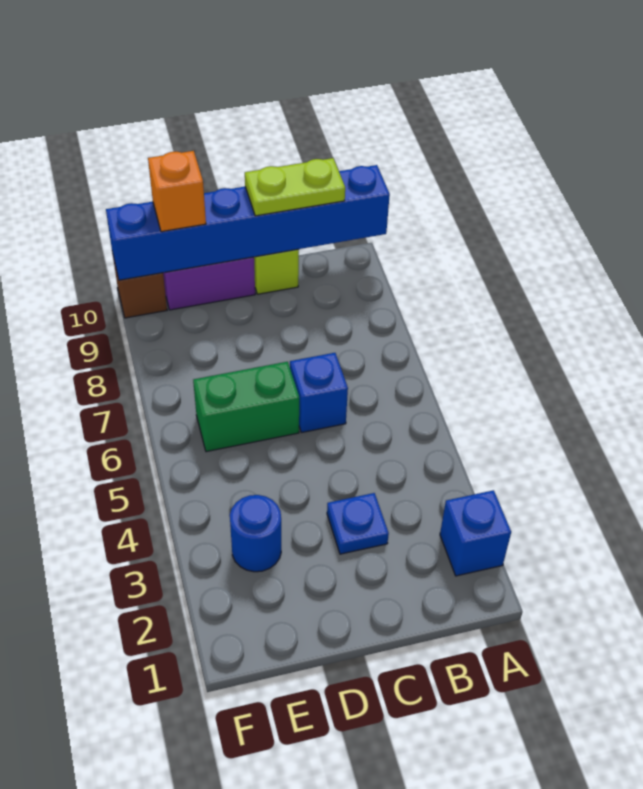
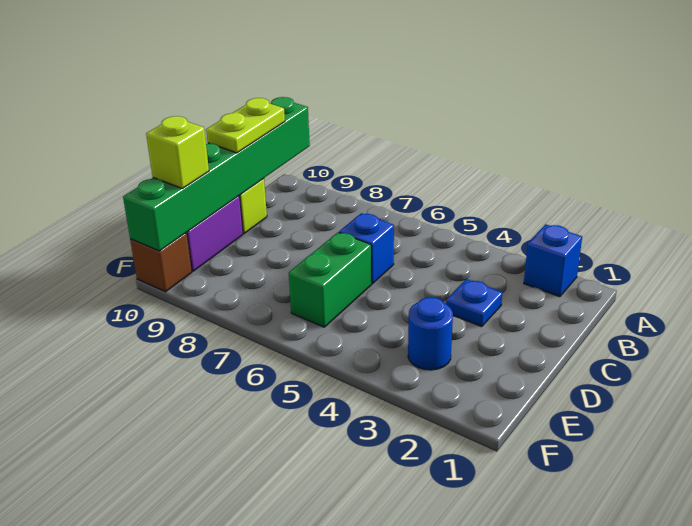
blue 1x6 brick [106,165,390,280] -> green 1x6 brick [123,97,310,251]
orange 1x1 brick [148,151,206,232] -> lime 1x1 brick [146,116,209,188]

